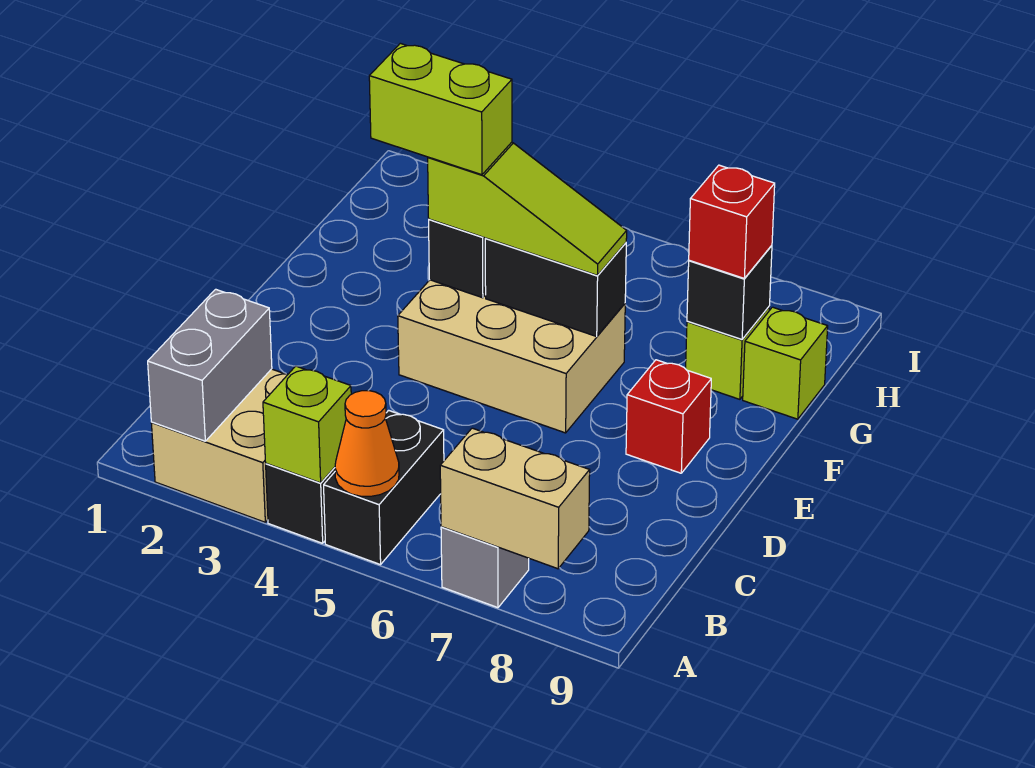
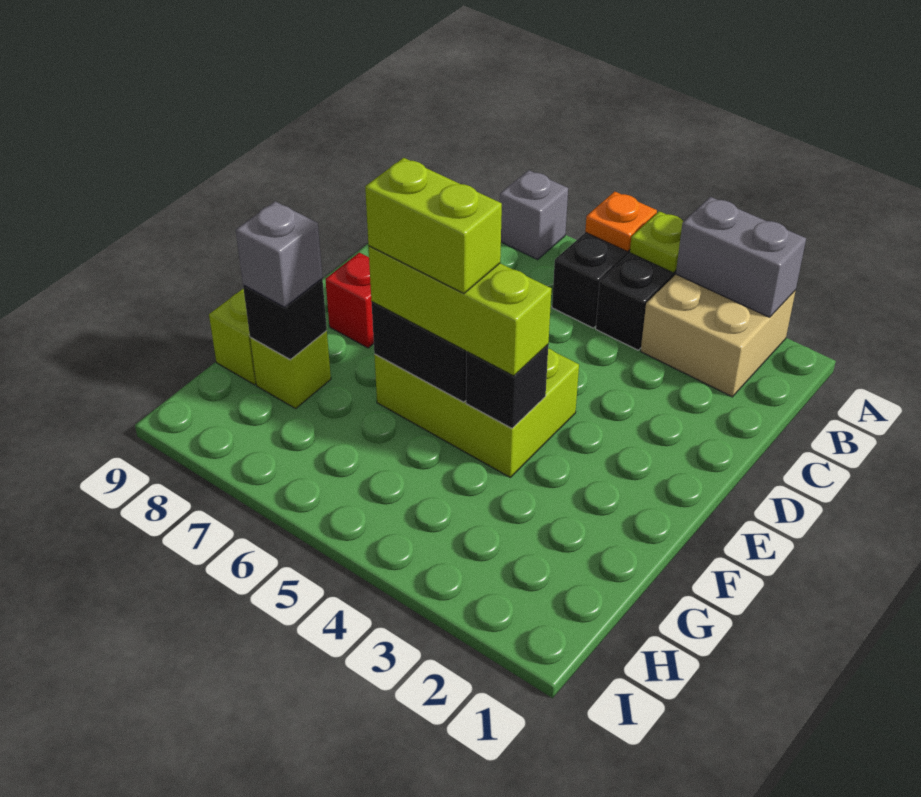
grey 1x2 brick [148,289,272,441] -> grey 1x2 brick turned to [676,197,806,317]
lime 1x1 brick [263,366,351,483] -> lime 1x1 plate [630,211,683,273]
orange 1x1 cone [335,391,399,496] -> orange 1x1 plate [585,191,657,252]
tan 1x2 brick [440,428,590,569] -> none
tan 2x3 brick [398,280,625,433] -> lime 2x3 brick [374,348,579,477]
lime 1x2 brick [369,43,512,175] -> lime 1x2 brick moved to [365,158,502,293]
lime 1x3 slope [428,142,627,275] -> lime 1x3 brick [368,246,551,376]
red 1x1 brick [689,165,775,279] -> grey 1x1 brick [236,201,322,307]

